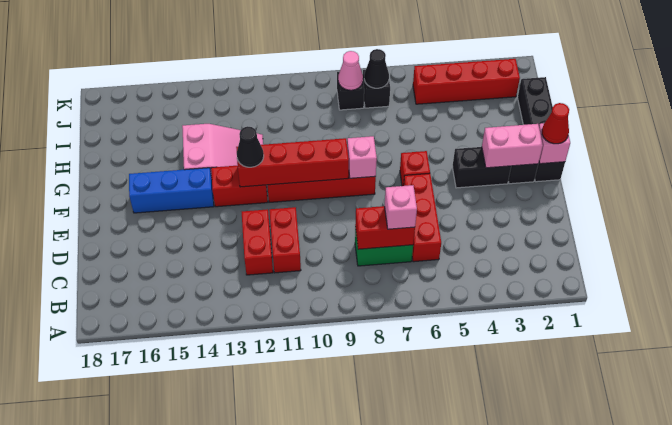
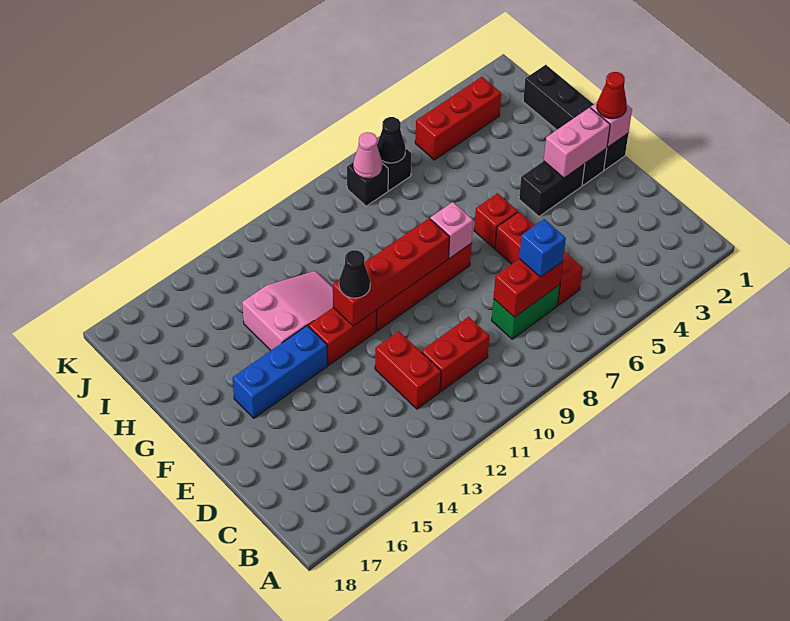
pink 1x1 brick [385,185,417,229] -> blue 1x1 brick [519,219,566,277]
red 1x2 brick [269,207,301,273] -> red 1x2 brick turned to [421,317,489,391]
red 1x4 brick [413,59,520,104] -> red 1x3 brick [415,77,501,160]

